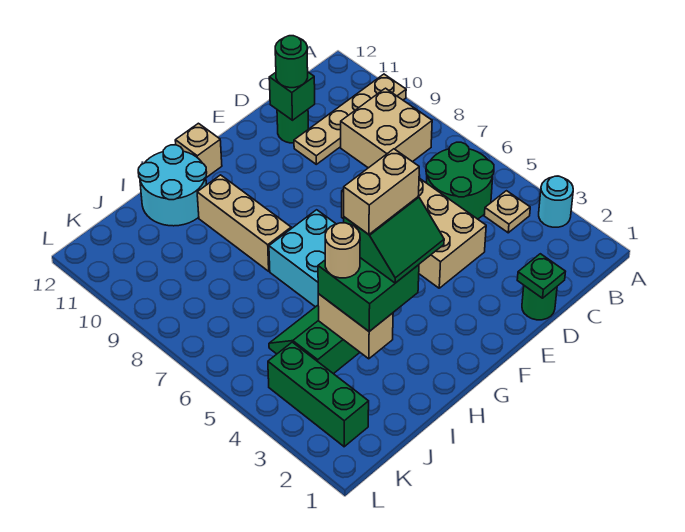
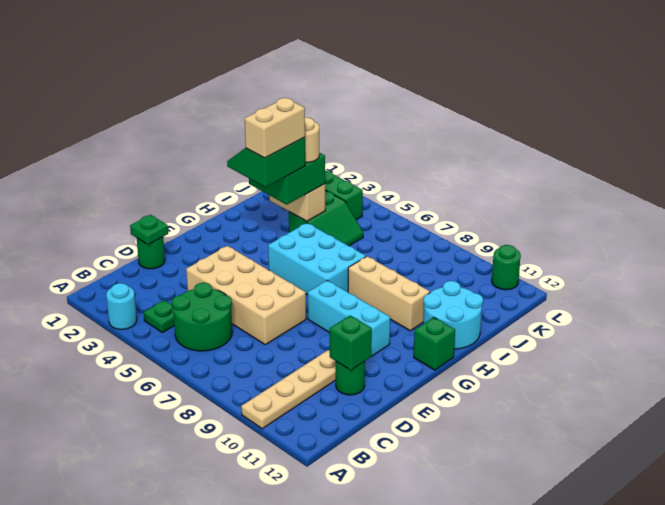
tan 1x1 plate [484,191,530,233] -> green 1x1 plate [144,300,174,333]
tan 2x2 brick [341,88,432,168] -> none
green 1x1 round brick [275,36,308,88] -> green 1x1 round brick moved to [492,245,521,290]
none -> cyan 1x3 brick [308,280,390,357]
tan 1x1 brick [175,123,222,178] -> green 1x1 brick [414,317,455,370]

